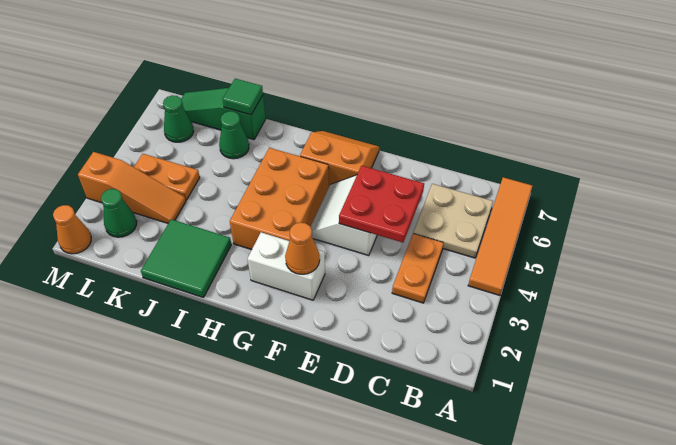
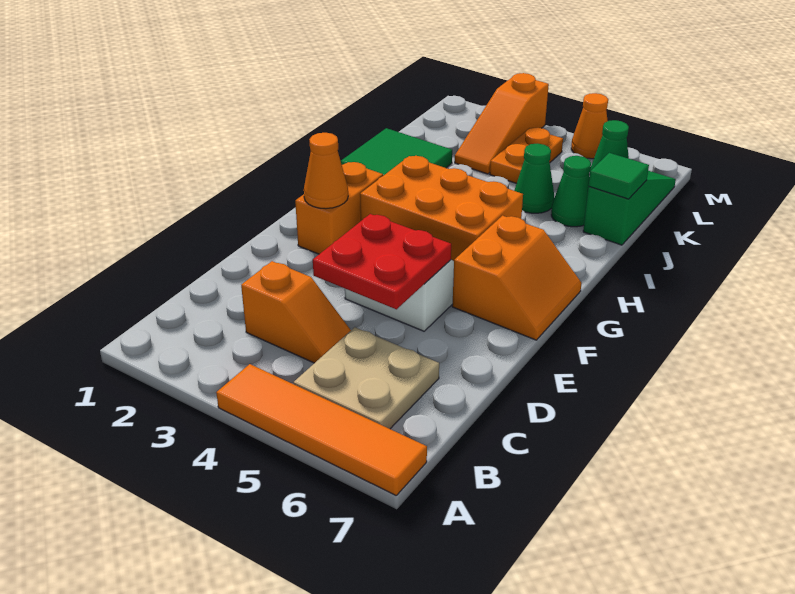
orange 1x2 plate [392,234,444,303] -> orange 1x2 slope [241,261,351,363]
white 1x2 brick [248,232,325,300] -> orange 1x2 brick [295,162,383,254]
green 1x1 cone [101,189,137,237] -> green 1x1 cone moved to [514,143,554,213]
orange 1x1 cone [53,205,91,254] -> orange 1x1 cone moved to [571,93,608,159]

